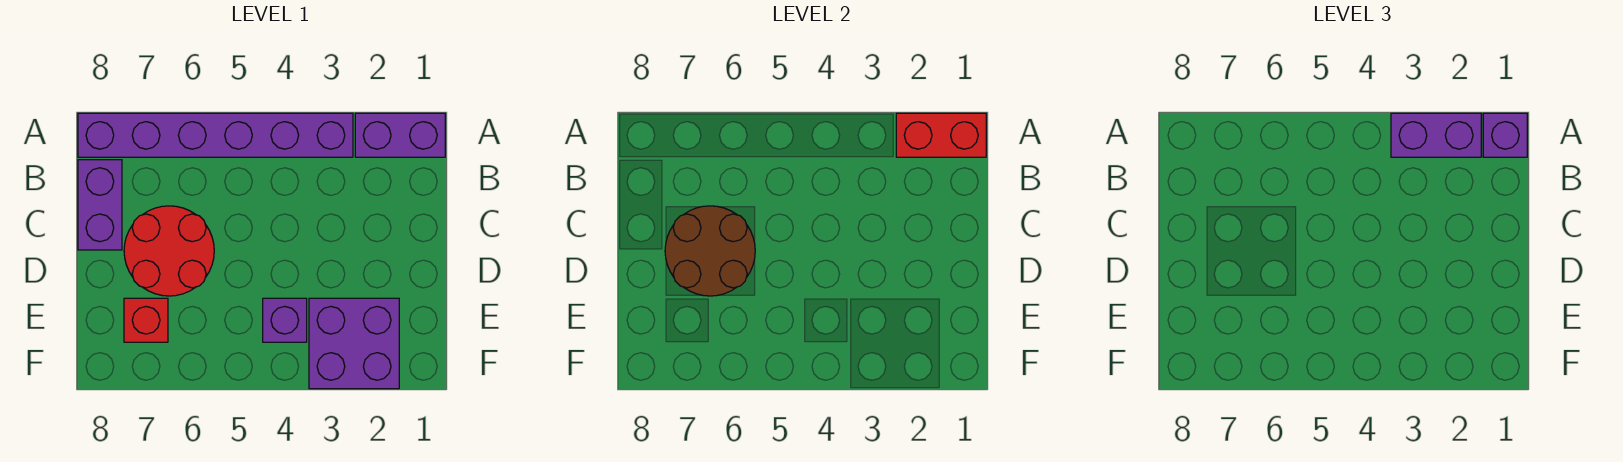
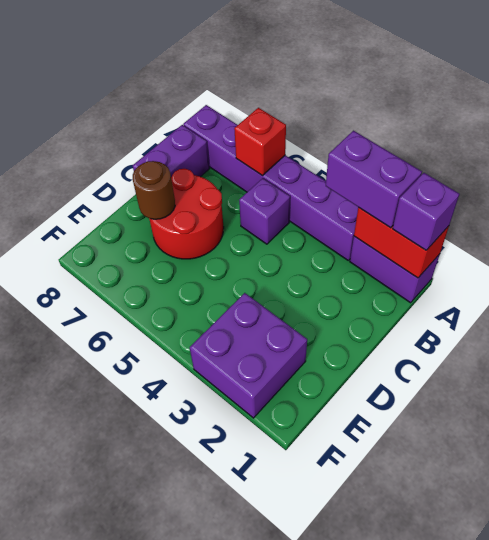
brown 2x2 round brick [665,206,755,296] -> brown 1x1 round brick [133,161,175,219]
purple 1x1 brick [263,298,307,342] -> purple 1x1 brick moved to [239,178,290,244]
red 1x1 brick [124,298,168,342] -> red 1x1 brick moved to [234,108,286,176]

